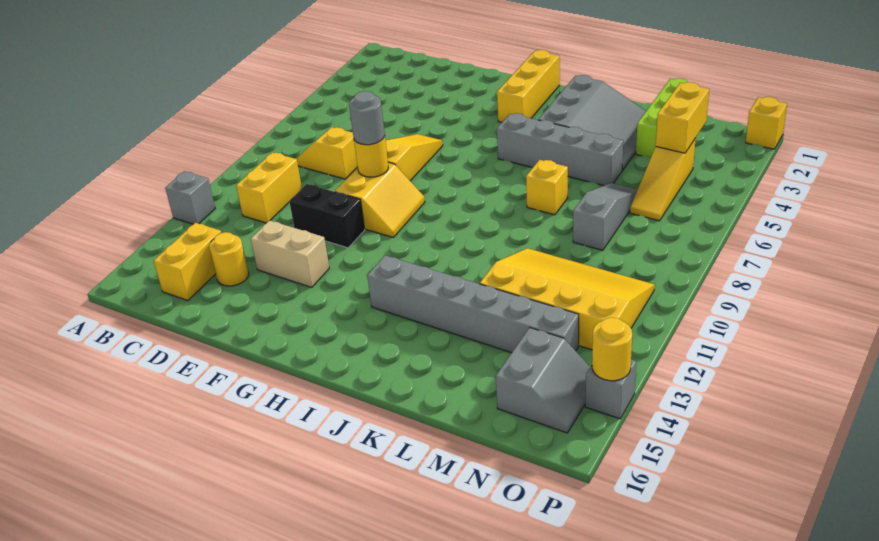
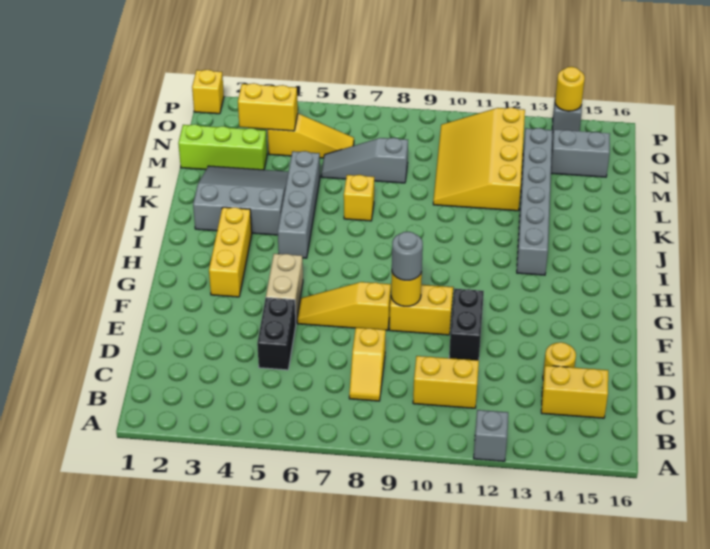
none -> black 1x2 brick [257,298,296,370]
tan 1x2 brick [251,220,329,287] -> tan 1x2 brick moved to [266,254,303,321]
yellow 1x3 brick [497,50,560,122] -> yellow 1x3 brick turned to [209,207,252,297]

